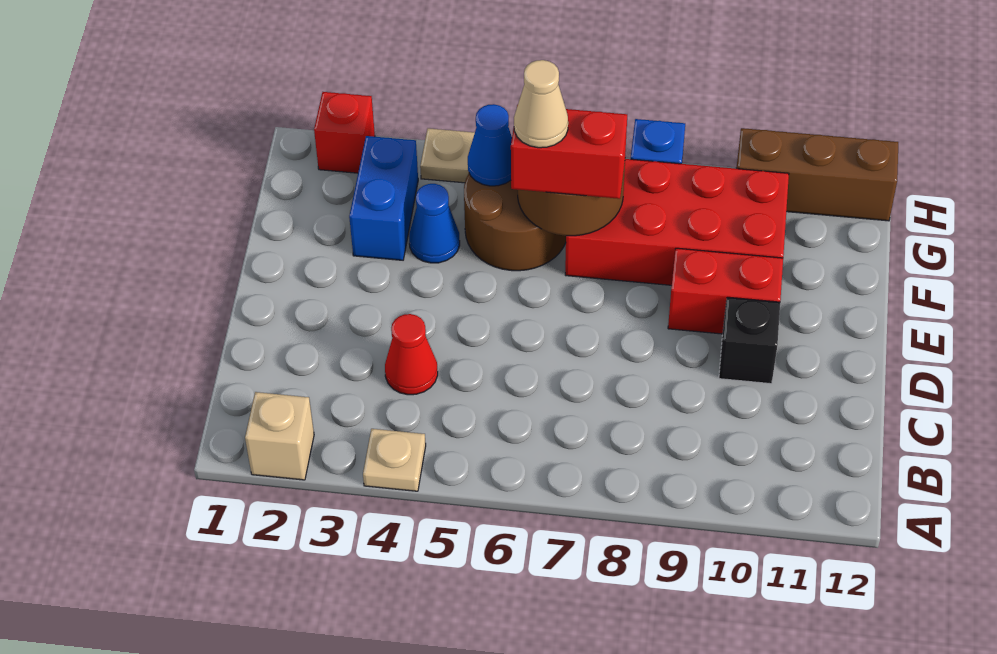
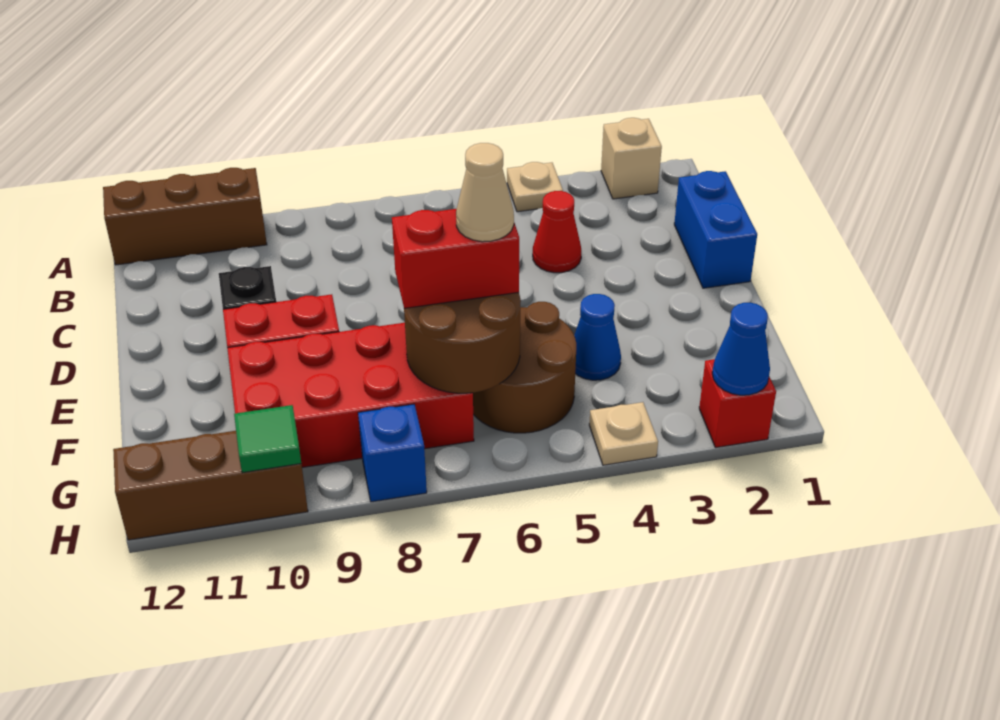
none -> brown 1x3 brick [103,168,267,265]
blue 1x2 brick [349,136,418,260] -> blue 1x2 brick moved to [674,171,757,288]
blue 1x1 cone [468,104,512,186] -> blue 1x1 cone moved to [712,303,770,395]
none -> green 1x1 tile [234,405,301,473]

